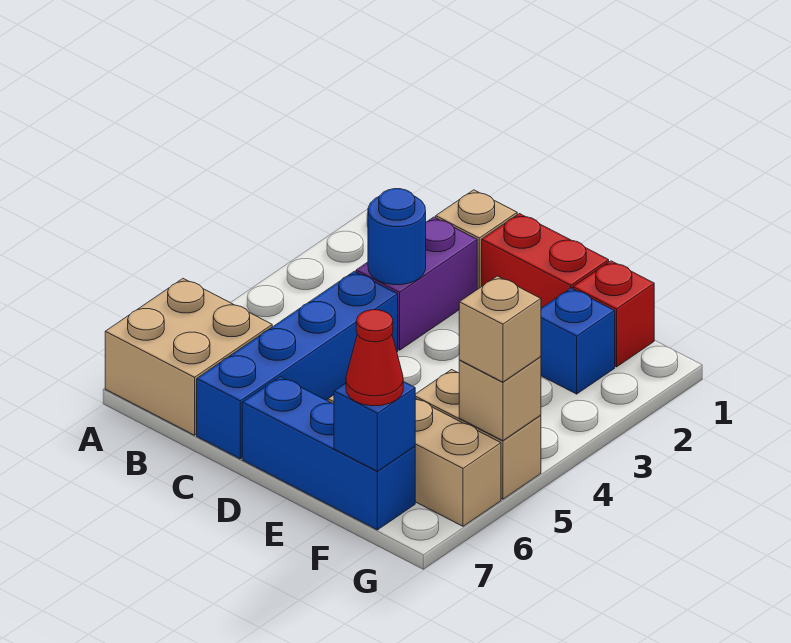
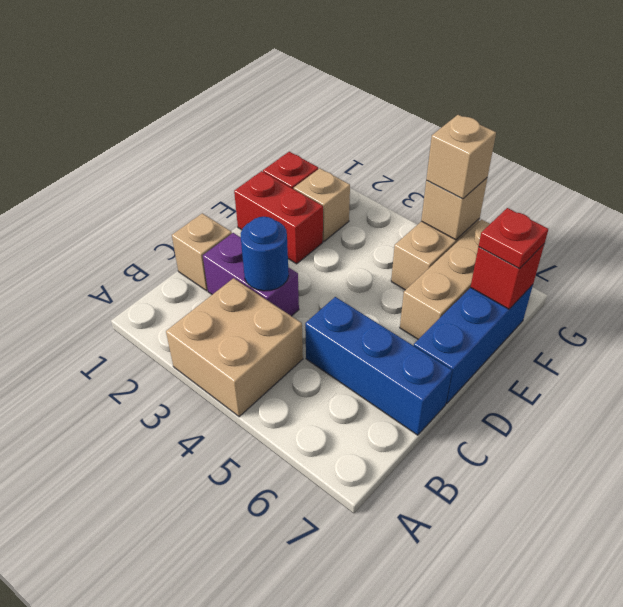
tan 2x2 brick [105,279,272,435] -> tan 2x2 brick moved to [166,278,303,417]
blue 1x4 brick [197,271,398,459] -> blue 1x3 brick [305,297,452,435]
red 1x2 brick [482,214,609,308] -> red 1x2 brick turned to [234,171,323,264]
blue 1x1 brick [541,288,615,394] -> tan 1x1 brick [294,168,350,241]
blue 1x1 brick [334,382,415,471] -> red 1x1 brick [470,244,544,309]
red 1x1 cone [346,310,403,406] -> red 1x1 plate [479,208,548,269]

